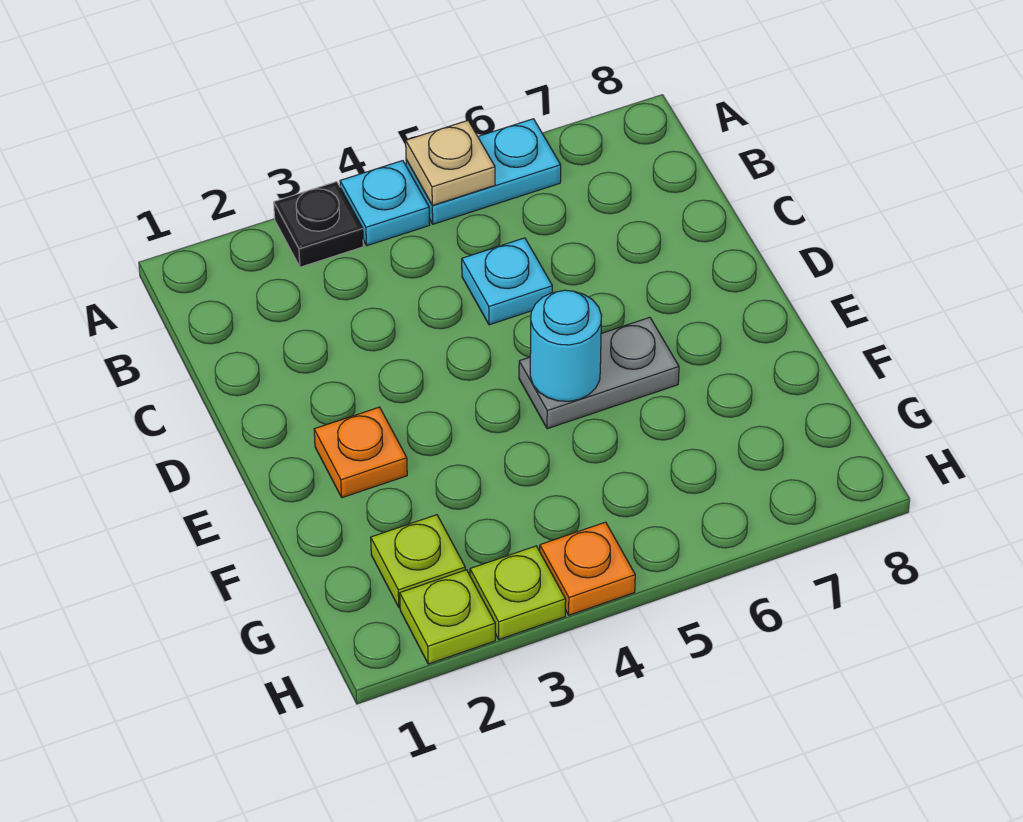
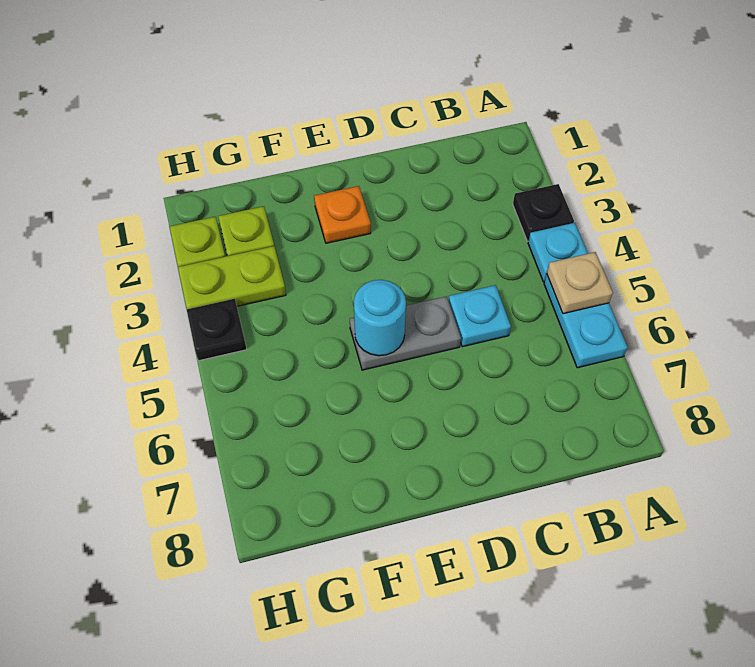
grey 1x2 plate [519,317,679,429] -> grey 1x2 plate turned to [350,296,461,370]
lime 1x1 plate [470,546,566,639] -> lime 1x2 plate [178,246,286,309]
orange 1x1 plate [540,522,635,615] -> black 1x1 plate [187,299,247,361]

